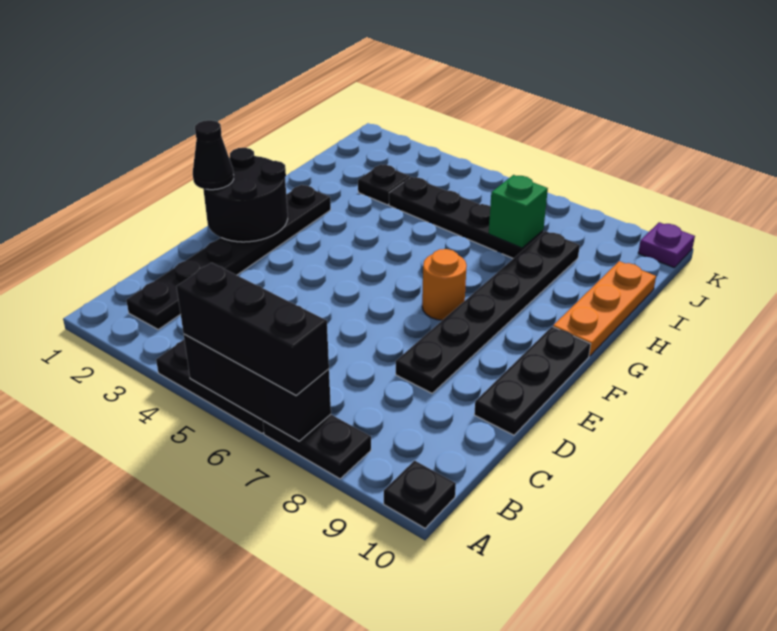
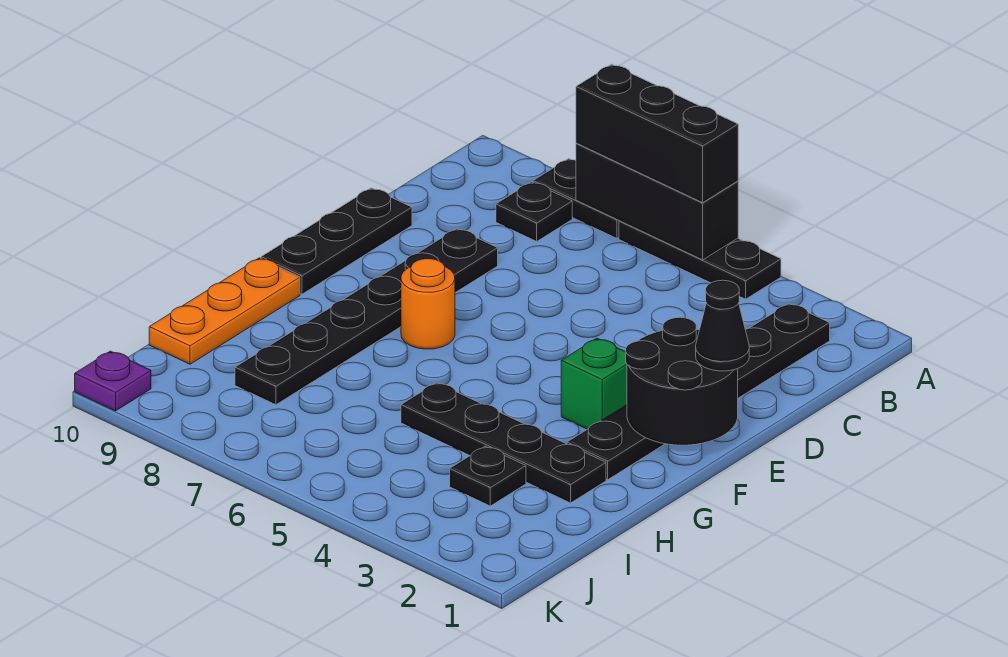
black 1x1 plate [384,461,456,528] -> black 1x1 plate moved to [496,182,572,241]
black 1x4 plate [389,177,543,259] -> black 1x4 plate moved to [401,383,606,503]
green 1x1 brick [489,175,548,248] -> green 1x1 brick moved to [561,338,627,429]

